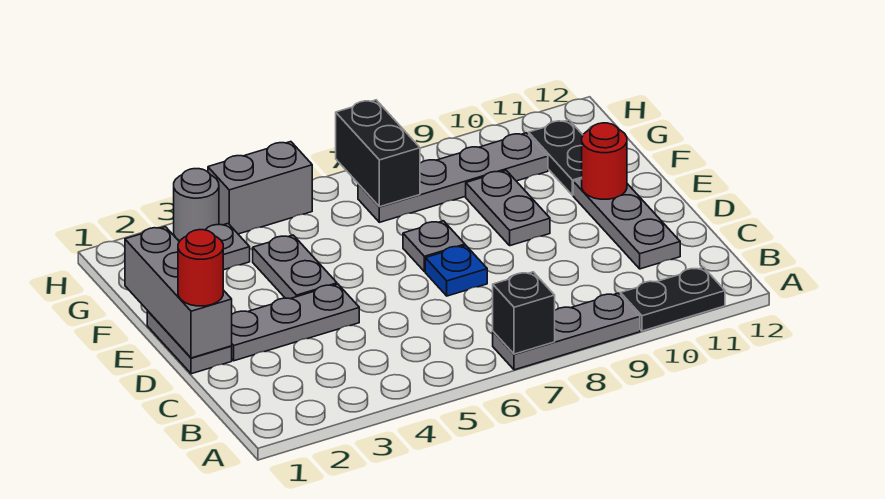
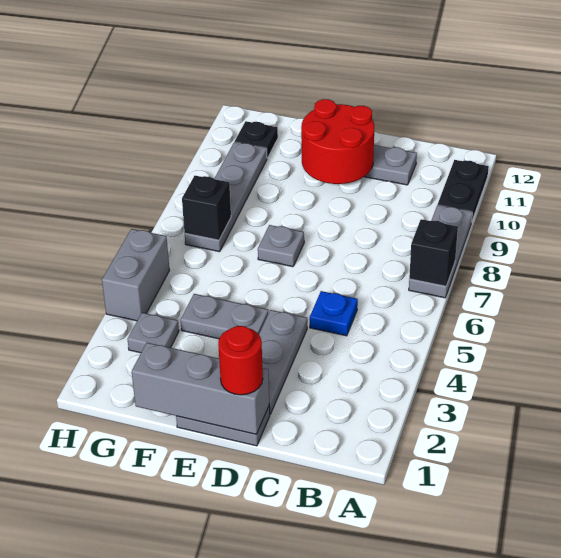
blue 1x1 plate [425,245,487,296] -> blue 1x1 plate moved to [310,291,358,336]
grey 1x2 plate [466,171,550,246] -> none
red 1x1 round brick [582,123,627,199] -> red 2x2 round brick [301,99,374,184]
black 1x2 plate [529,120,583,195] -> black 1x1 plate [234,121,278,158]
black 1x2 brick [336,100,420,207] -> black 1x1 brick [182,176,231,240]
grey 1x1 round brick [174,169,219,241] -> none

